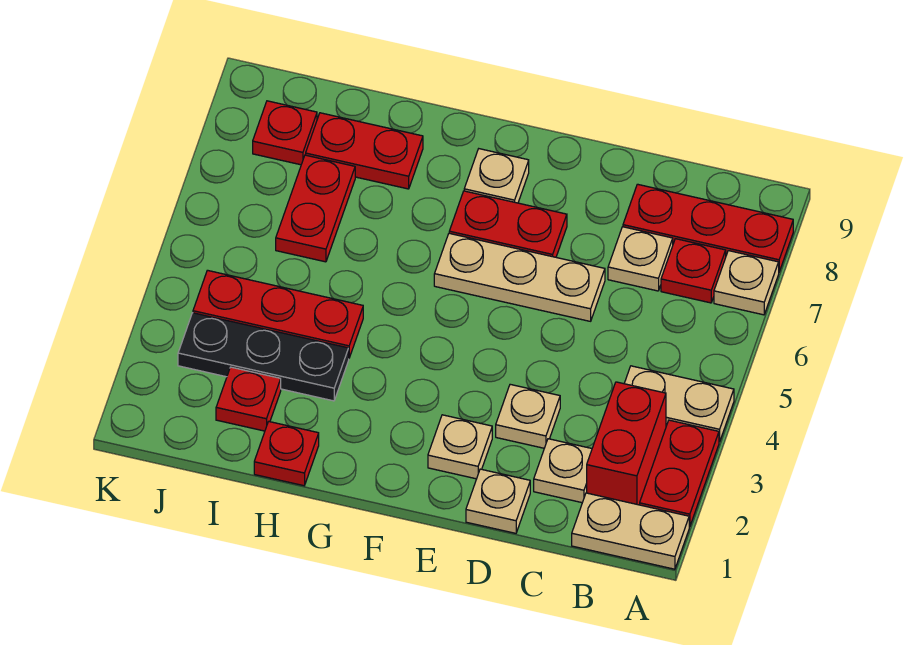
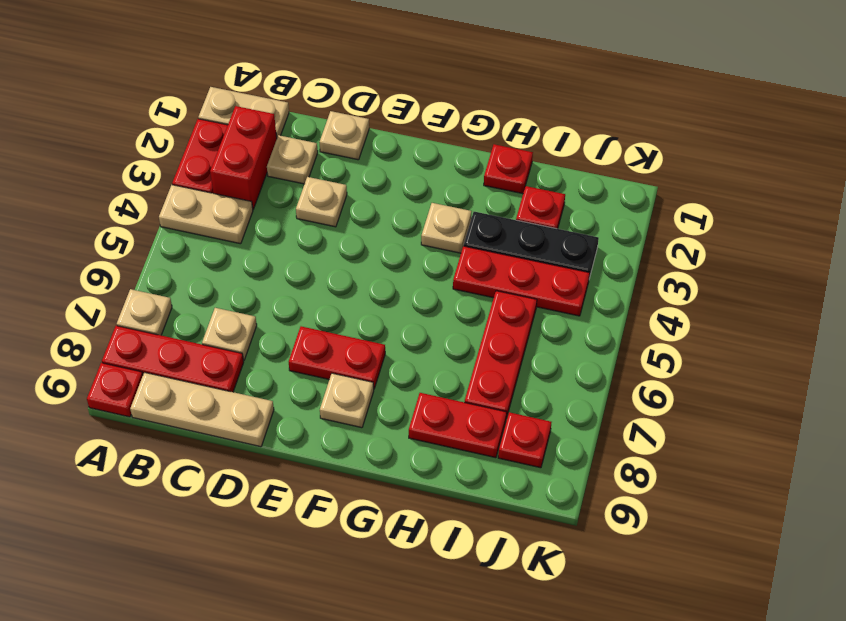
red 1x1 plate [661,239,726,303] -> red 1x1 plate moved to [87,363,143,417]
tan 1x3 plate [434,233,605,321] -> tan 1x3 plate moved to [130,372,274,447]
tan 1x1 plate [428,415,492,479] -> tan 1x1 plate moved to [421,203,472,253]
red 1x2 plate [276,155,355,262] -> red 1x3 plate [465,291,537,418]

